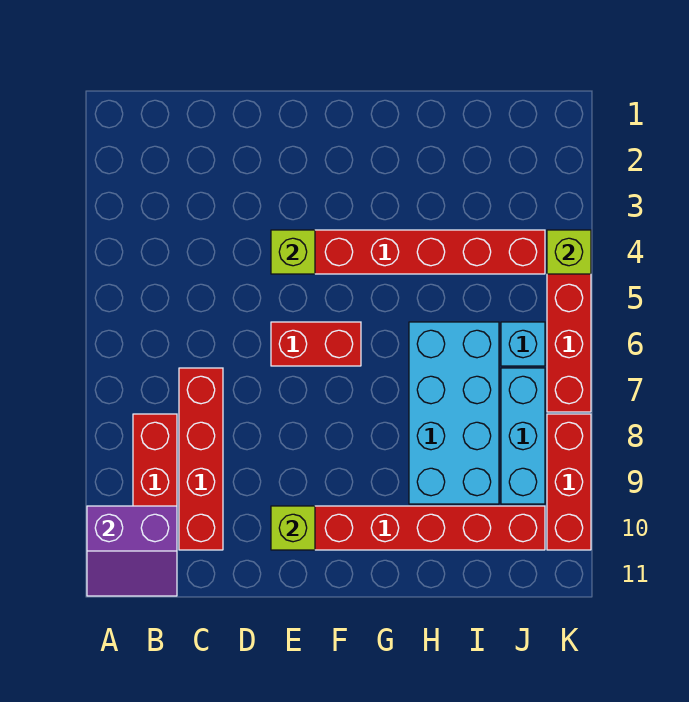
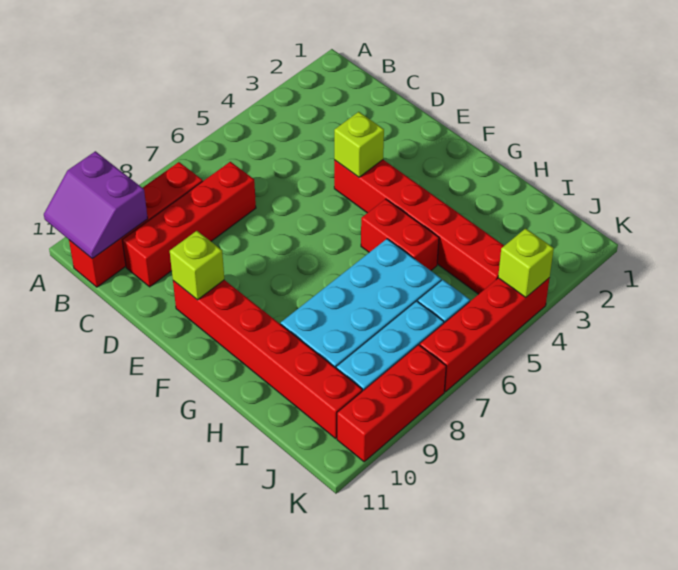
red 1x2 brick [271,322,361,366] -> red 1x2 brick moved to [361,199,439,270]

